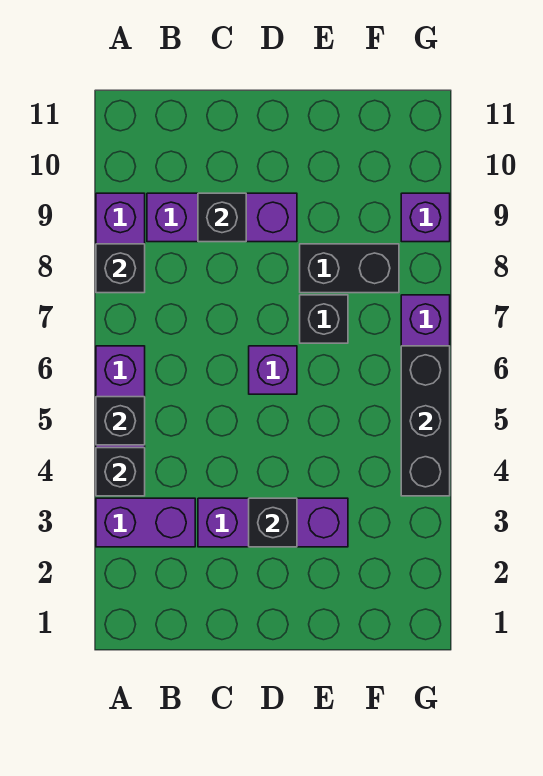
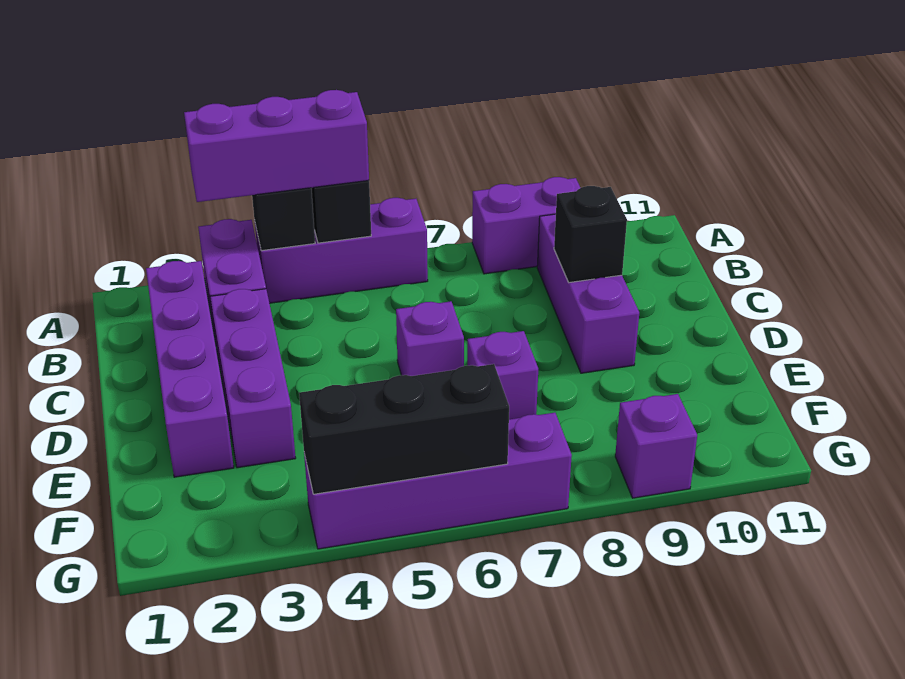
none -> purple 1x3 brick [184,90,369,202]
black 1x1 brick [96,244,145,293] -> none
none -> purple 1x4 brick [146,261,234,477]
black 1x1 brick [249,498,297,547] -> none
black 1x1 brick [300,295,348,343] -> purple 1x1 brick [467,331,538,419]
black 1x2 brick [300,244,399,293] -> none

